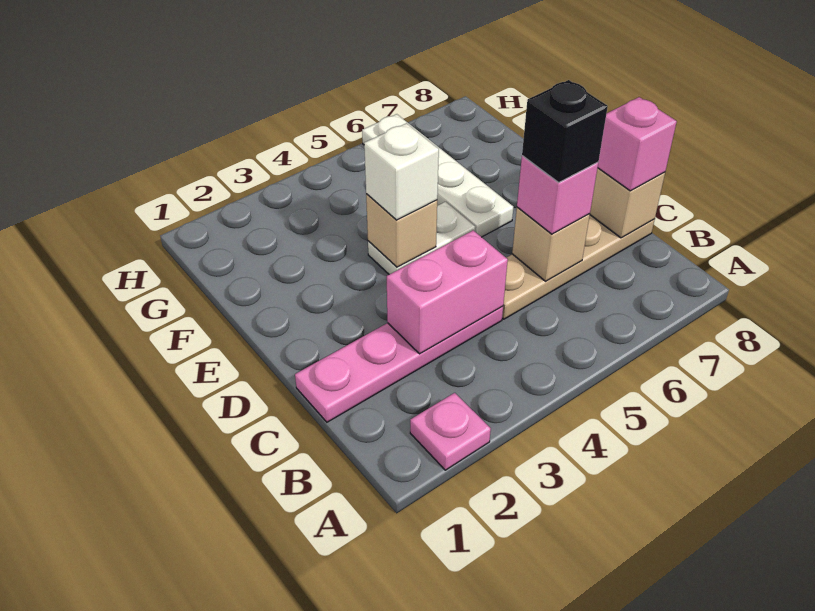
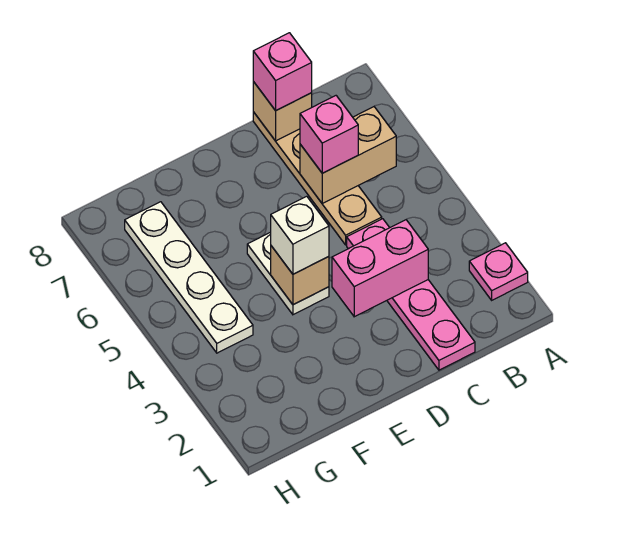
pink 1x2 brick [387,230,508,354] -> pink 1x2 brick turned to [332,220,428,317]
tan 1x1 brick [512,207,590,281] -> tan 1x2 brick [300,107,396,203]
black 1x1 brick [522,80,608,182] -> none
white 1x4 plate [362,114,513,237] -> white 1x4 plate turned to [125,202,253,353]

